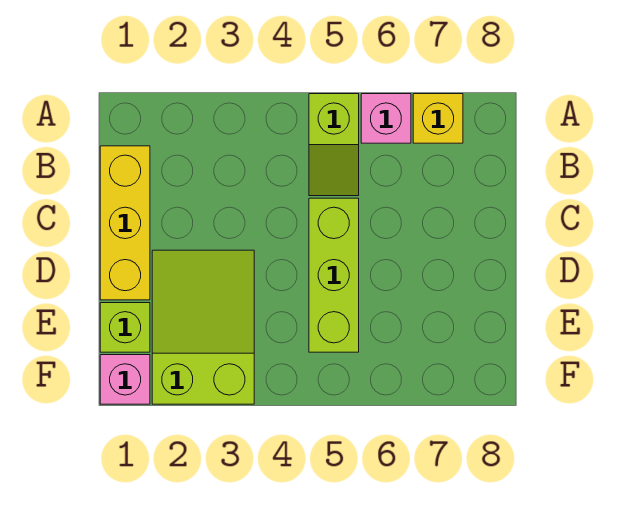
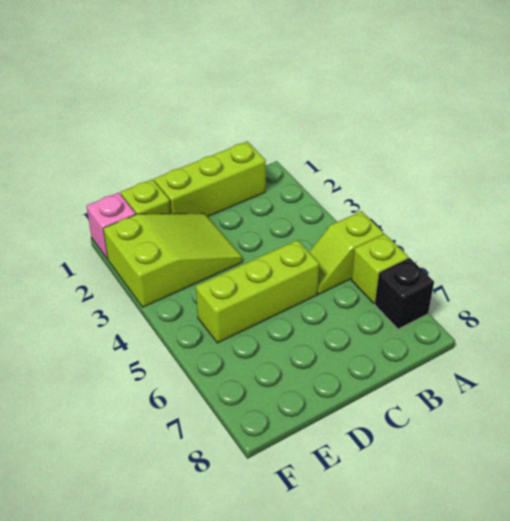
pink 1x1 brick [361,94,411,143] -> lime 1x1 brick [351,234,408,303]
yellow 1x1 brick [413,94,463,143] -> black 1x1 brick [375,258,434,329]
yellow 1x3 brick [100,146,150,300] -> lime 1x3 brick [154,141,266,217]

